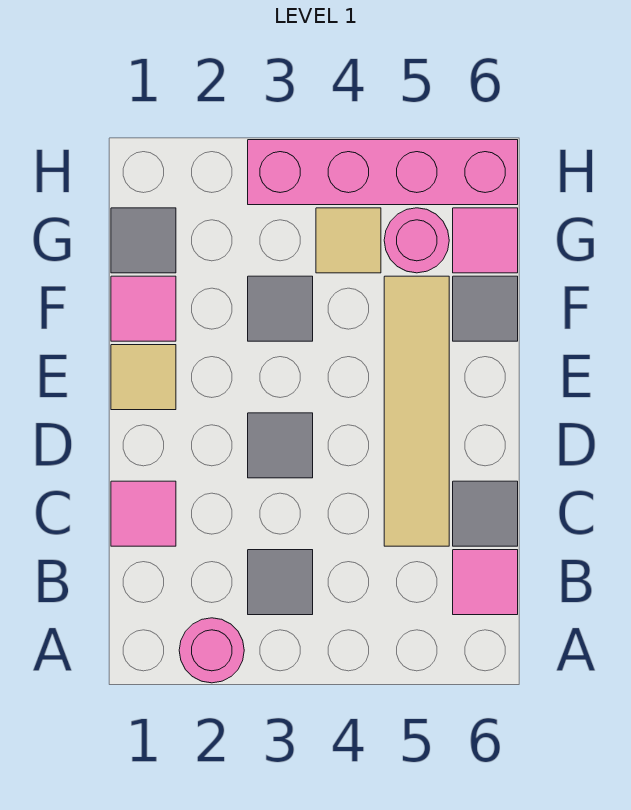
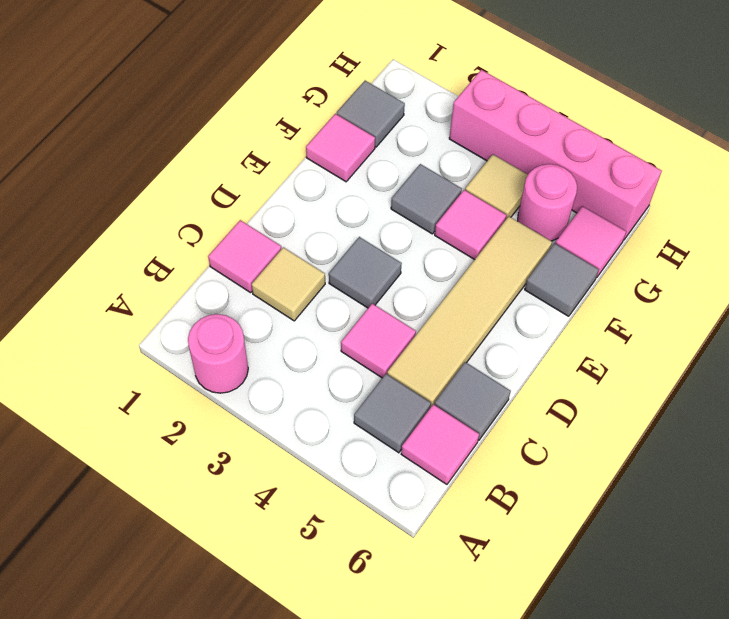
grey 1x1 tile [248,550,313,615] -> grey 1x1 tile moved to [354,374,431,453]
none -> pink 1x1 tile [341,304,416,378]
tan 1x1 tile [111,345,176,410] -> tan 1x1 tile moved to [252,247,325,321]
none -> pink 1x1 tile [435,190,506,260]

